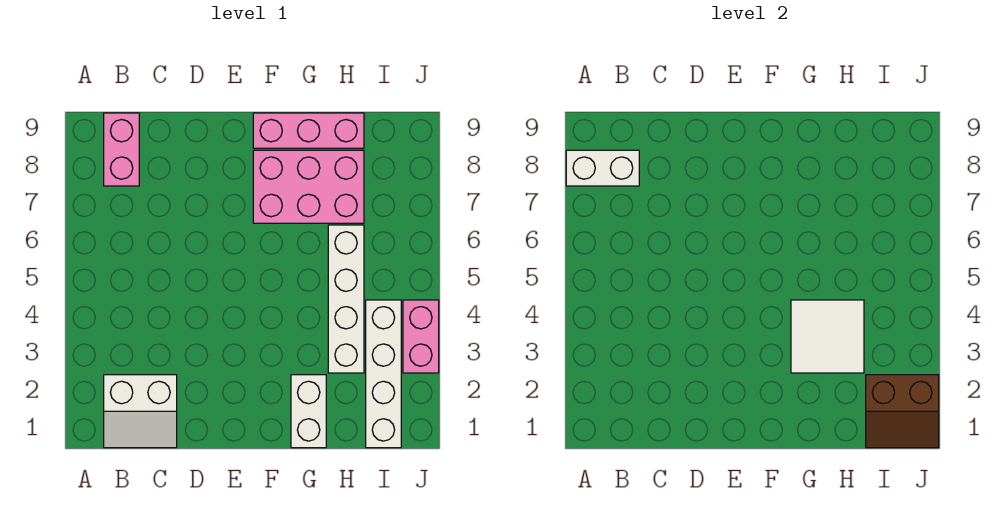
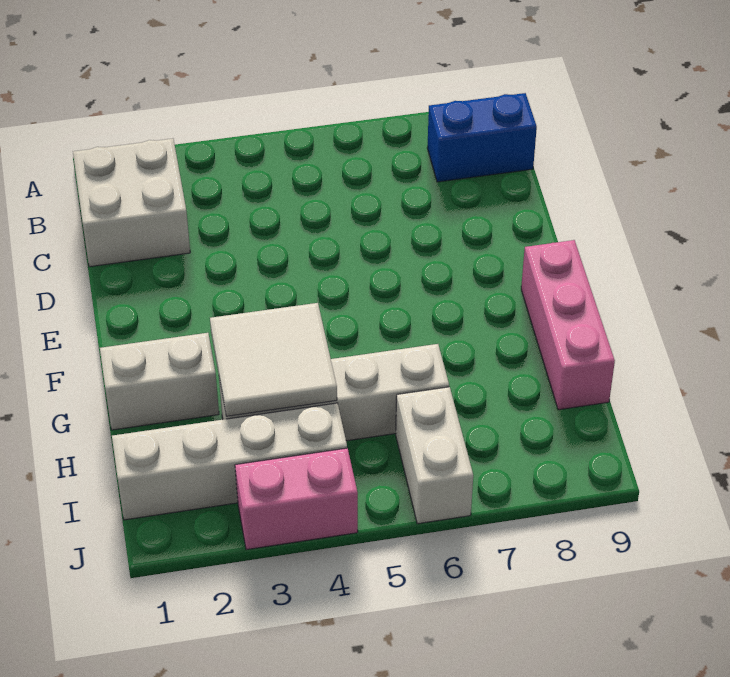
white 1x2 brick [566,150,639,186] -> white 1x2 brick moved to [396,387,473,524]
white 2x2 slope [104,375,177,448] -> white 2x2 brick [73,139,190,267]
pink 1x2 brick [104,113,139,186] -> blue 1x2 brick [427,93,537,182]
pink 2x3 brick [253,150,364,223] -> none
brown 2x2 slope [866,375,939,448] -> none

